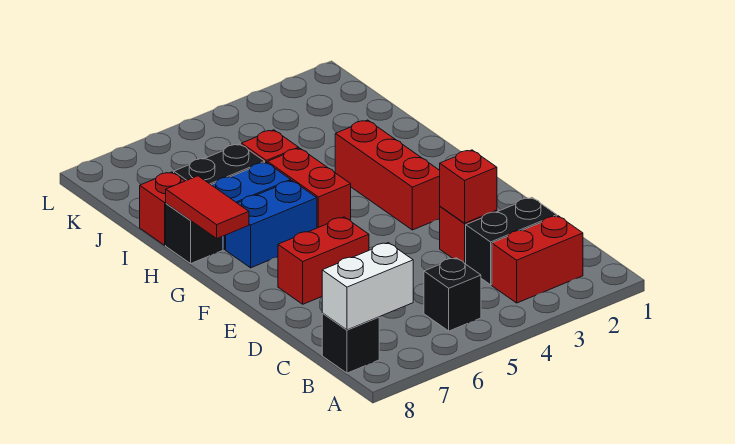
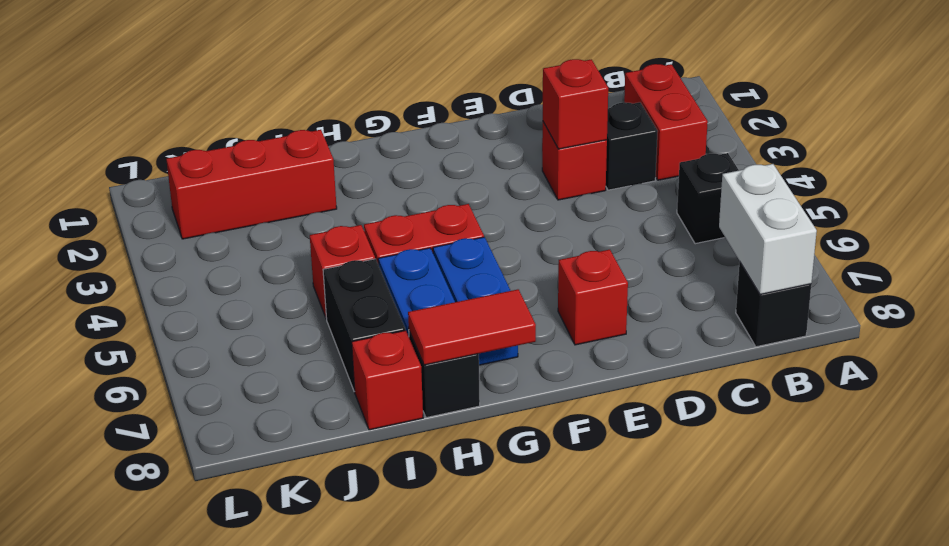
black 1x2 brick [466,198,557,285] -> black 1x1 brick [606,102,658,190]
red 1x2 brick [278,217,369,304] -> red 1x1 brick [558,250,628,345]
red 1x3 brick [335,120,440,230] -> red 1x3 brick moved to [166,130,337,239]

